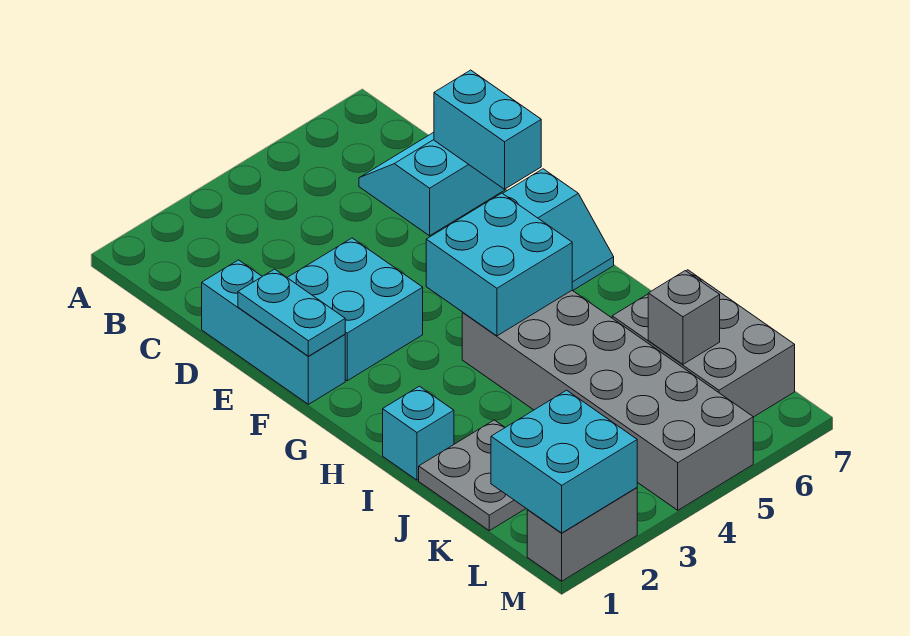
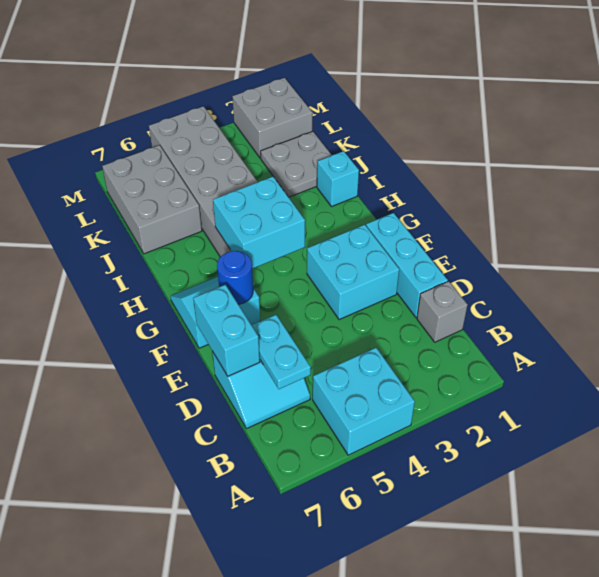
cyan 1x2 plate [238,269,345,356] -> cyan 1x2 plate moved to [252,315,311,389]
none -> blue 1x1 round brick [217,251,253,304]
grey 1x1 brick [648,271,720,364] -> grey 1x1 brick moved to [417,281,467,342]
cyan 2x2 brick [491,390,637,533] -> cyan 2x2 brick moved to [313,348,415,455]
grey 1x2 brick [527,488,637,581] -> grey 2x2 brick [232,78,313,158]

